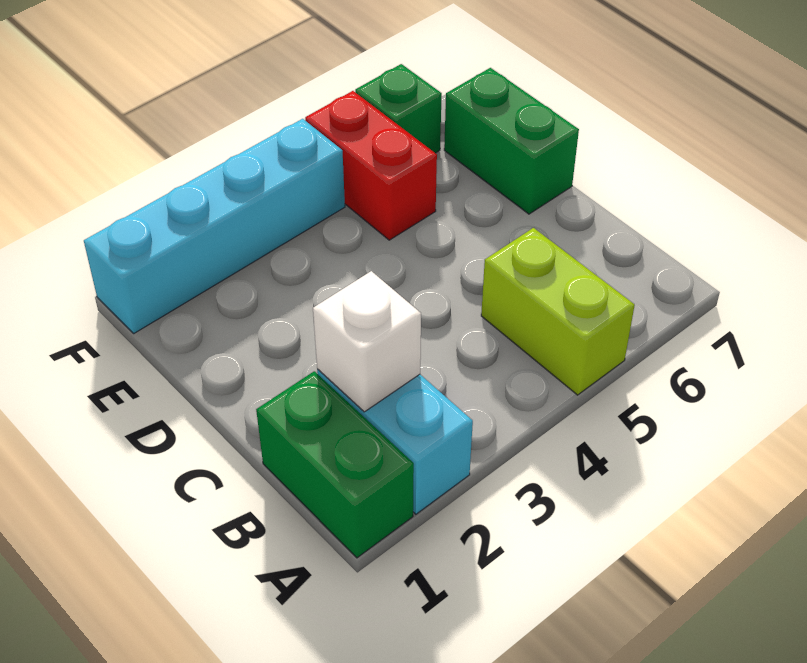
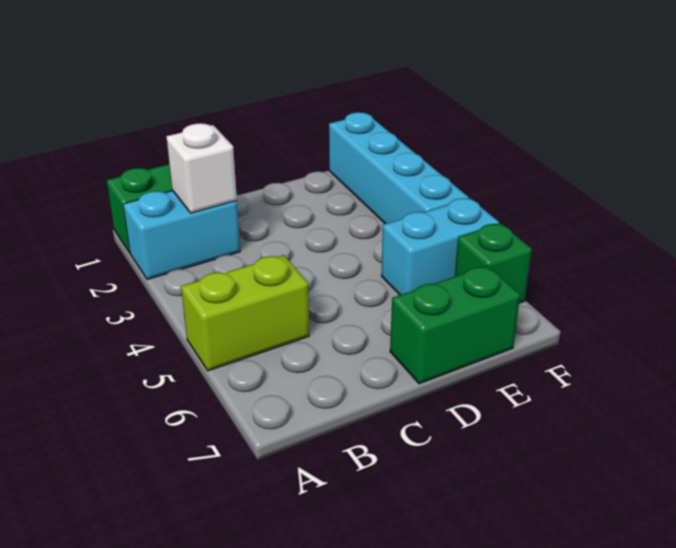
red 1x2 brick [305,91,437,240] -> cyan 1x2 brick [381,198,499,295]

